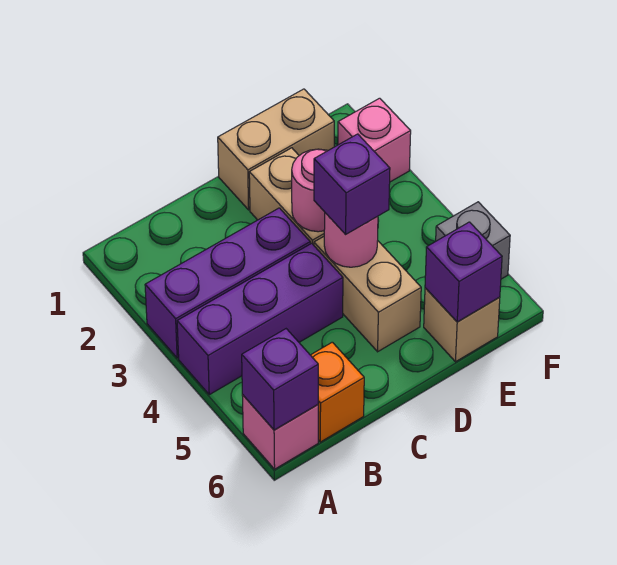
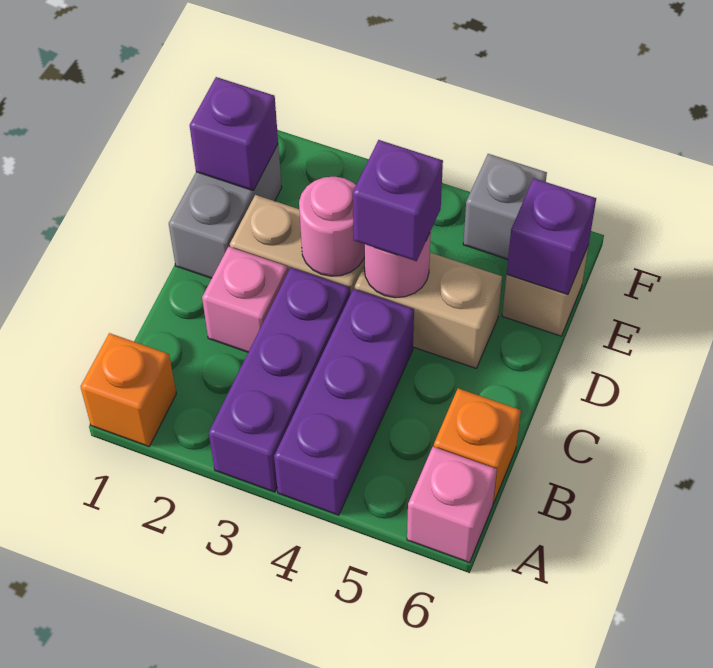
none -> orange 1x1 brick [81,333,176,447]
purple 1x1 brick [242,329,318,430] -> purple 1x1 brick moved to [190,77,278,191]
tan 1x2 brick [218,89,334,210] -> grey 1x2 brick [169,145,282,278]
pink 1x1 brick [338,98,411,182] -> pink 1x1 brick moved to [202,247,288,352]

